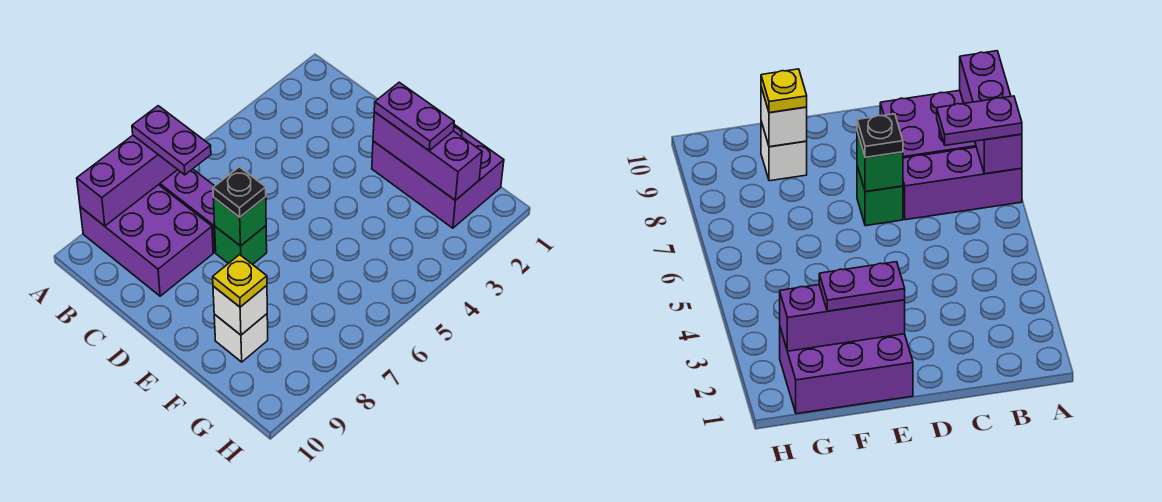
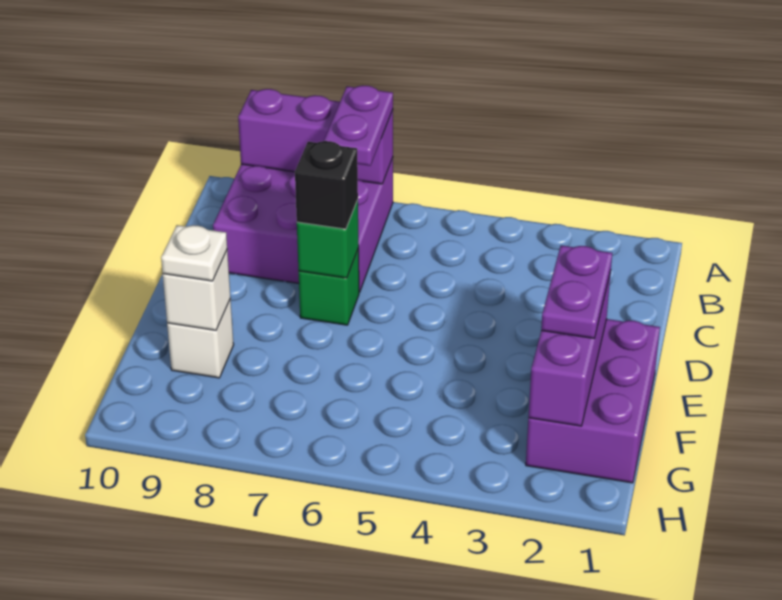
black 1x1 plate [213,167,266,217] -> black 1x1 brick [295,141,358,229]
yellow 1x1 plate [213,255,267,307] -> white 1x1 plate [161,225,227,281]

